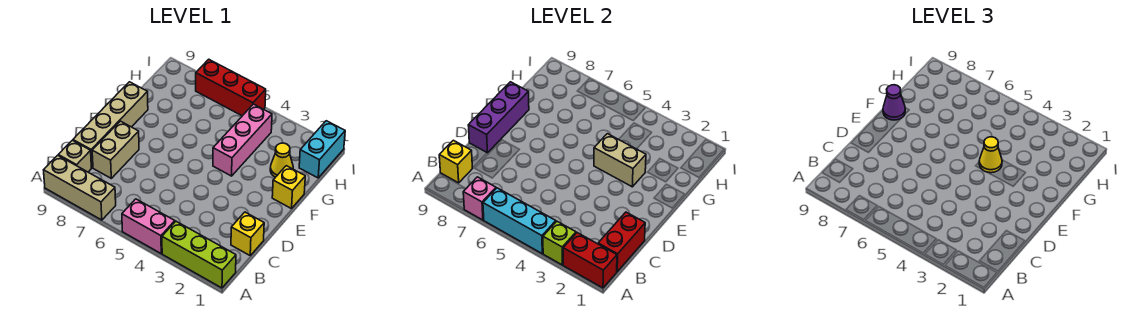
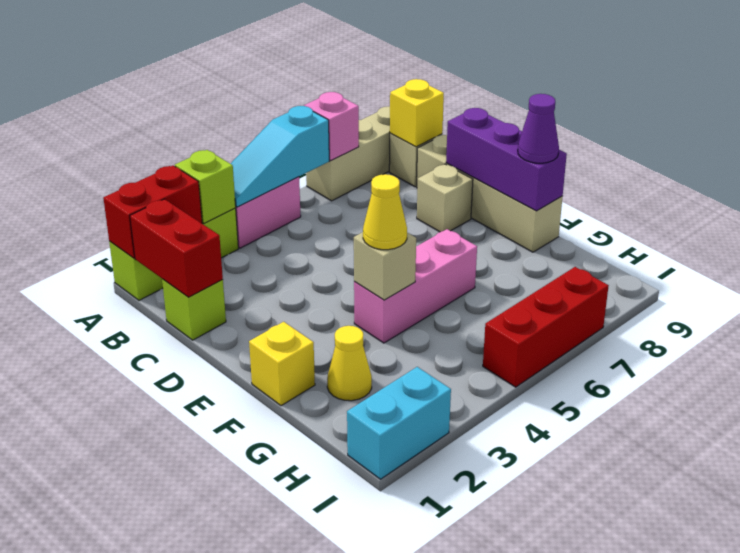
cyan 1x3 brick [483,188,556,253] -> cyan 1x3 slope [231,106,329,207]
yellow 1x1 brick [231,212,264,255] -> lime 1x1 brick [162,279,226,340]
tan 1x2 brick [92,121,139,178] -> tan 1x1 brick [417,164,473,232]
tan 1x2 brick [594,134,646,187] -> tan 1x1 brick [354,232,416,300]
pink 1x3 brick [213,104,272,176] -> pink 1x3 brick turned to [354,229,477,343]
cyan 1x2 brick [299,121,345,178] -> cyan 1x2 brick turned to [347,367,451,479]

